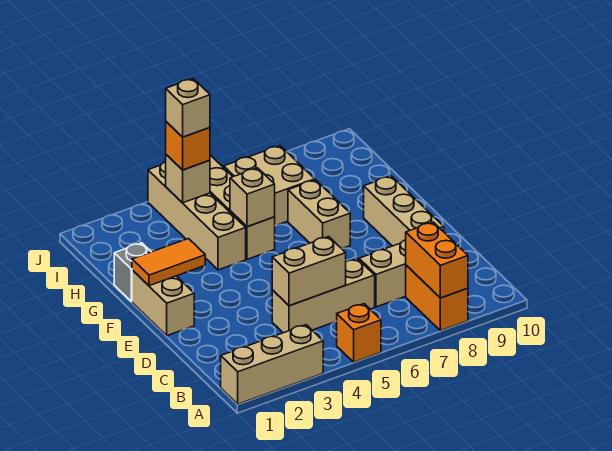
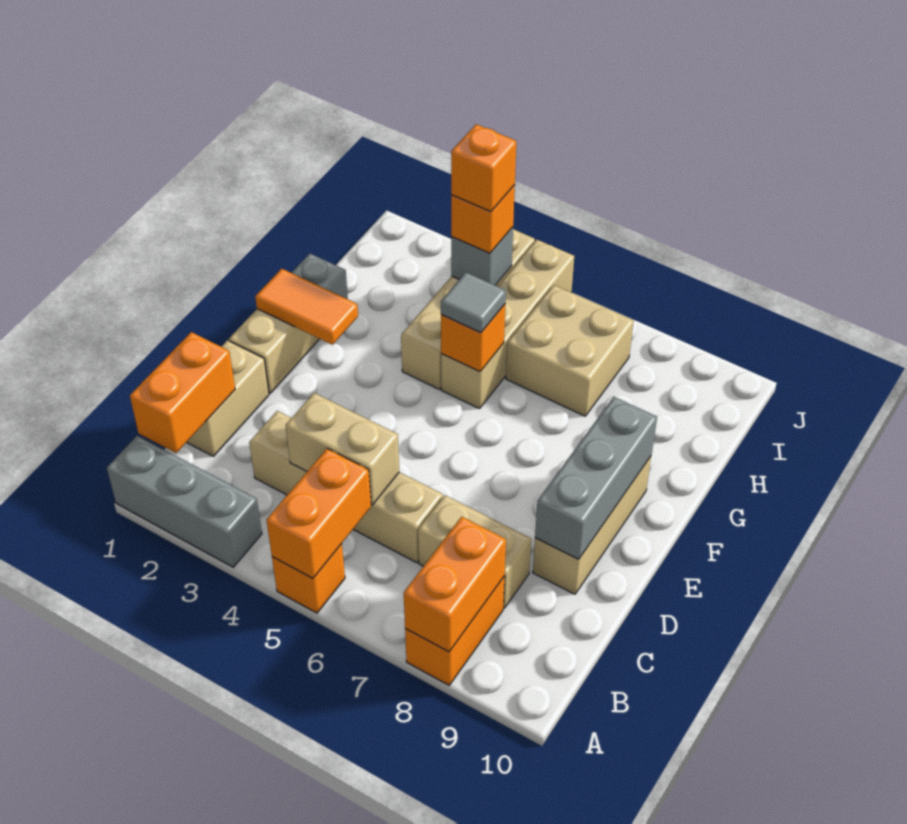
tan 1x3 brick [221,325,323,404] -> grey 1x3 brick [107,436,262,567]
none -> orange 1x2 brick [266,449,371,578]
none -> orange 1x2 brick [130,332,235,453]
tan 1x3 brick [272,259,375,333] -> tan 1x4 brick [249,411,443,563]
none -> grey 1x3 brick [535,397,657,559]
tan 1x2 brick [288,180,350,249] -> tan 1x2 brick moved to [187,340,269,456]
tan 1x1 brick [230,168,275,227] -> orange 1x1 brick [441,304,505,372]
none -> grey 1x1 tile [441,272,506,333]
tan 1x1 brick [166,155,210,203] -> grey 1x1 brick [451,227,513,285]
tan 1x1 brick [166,79,210,137] -> orange 1x1 brick [451,124,516,212]

